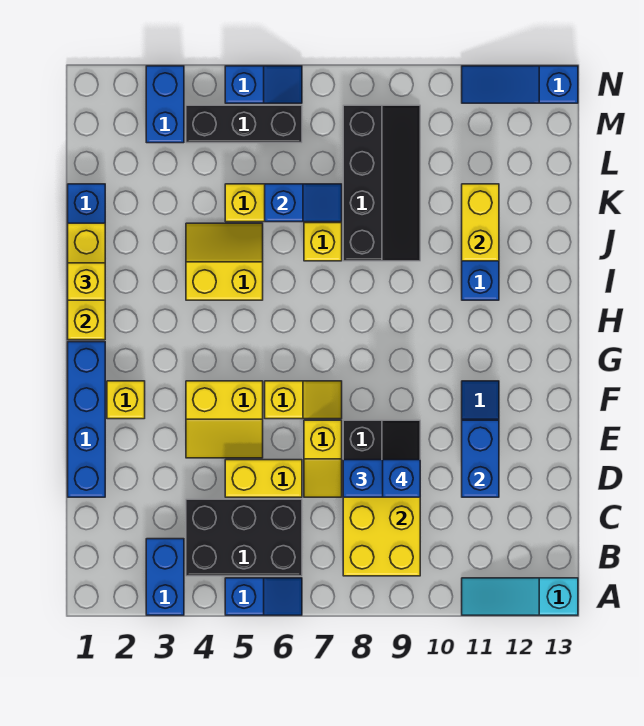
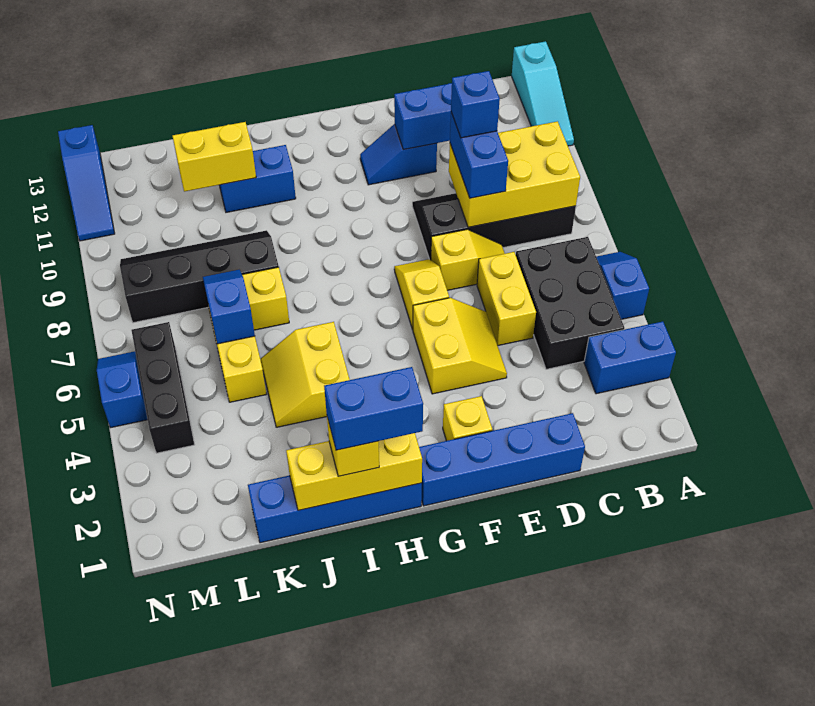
blue 1x2 brick [146,66,184,143] -> blue 1x2 brick moved to [324,367,423,450]

